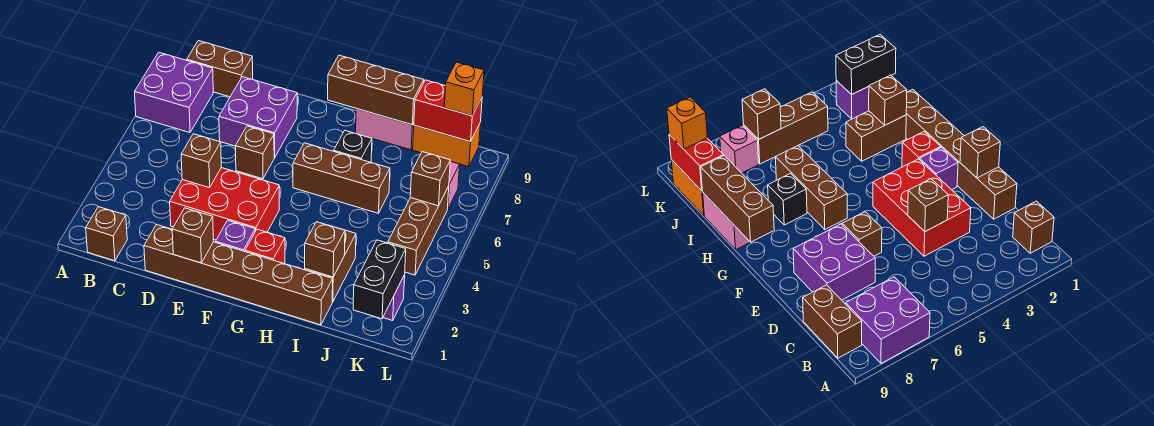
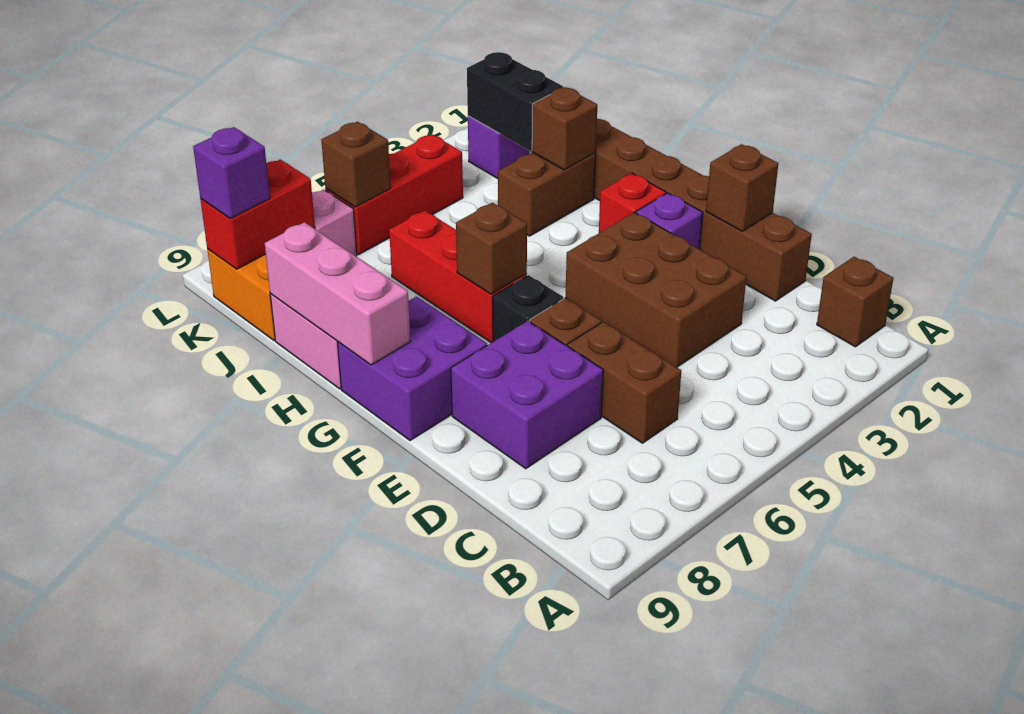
purple 2x2 brick [135,52,213,133] -> purple 2x2 brick moved to [338,297,487,441]
brown 1x2 brick [187,41,253,97] -> brown 1x2 brick moved to [568,322,681,443]
red 2x3 brick [170,168,279,240] -> brown 2x3 brick [566,212,747,367]
brown 1x1 brick [181,134,221,188] -> brown 1x1 brick moved to [456,203,527,294]
brown 1x3 brick [293,143,390,213] -> red 1x3 brick [389,210,527,343]
brown 1x3 brick [328,55,424,125] -> pink 1x3 brick [265,222,410,365]
black 1x1 brick [334,131,372,162] -> black 1x1 brick moved to [493,275,564,342]
red 1x2 brick [414,80,482,142] -> red 1x2 brick turned to [200,159,315,269]
black 1x2 brick [353,240,406,319] -> black 1x2 brick turned to [467,52,563,151]
brown 1x3 brick [388,186,449,275] -> red 1x3 brick [325,134,463,255]
orange 1x1 brick [444,62,484,116] -> purple 1x1 brick [193,127,270,219]

